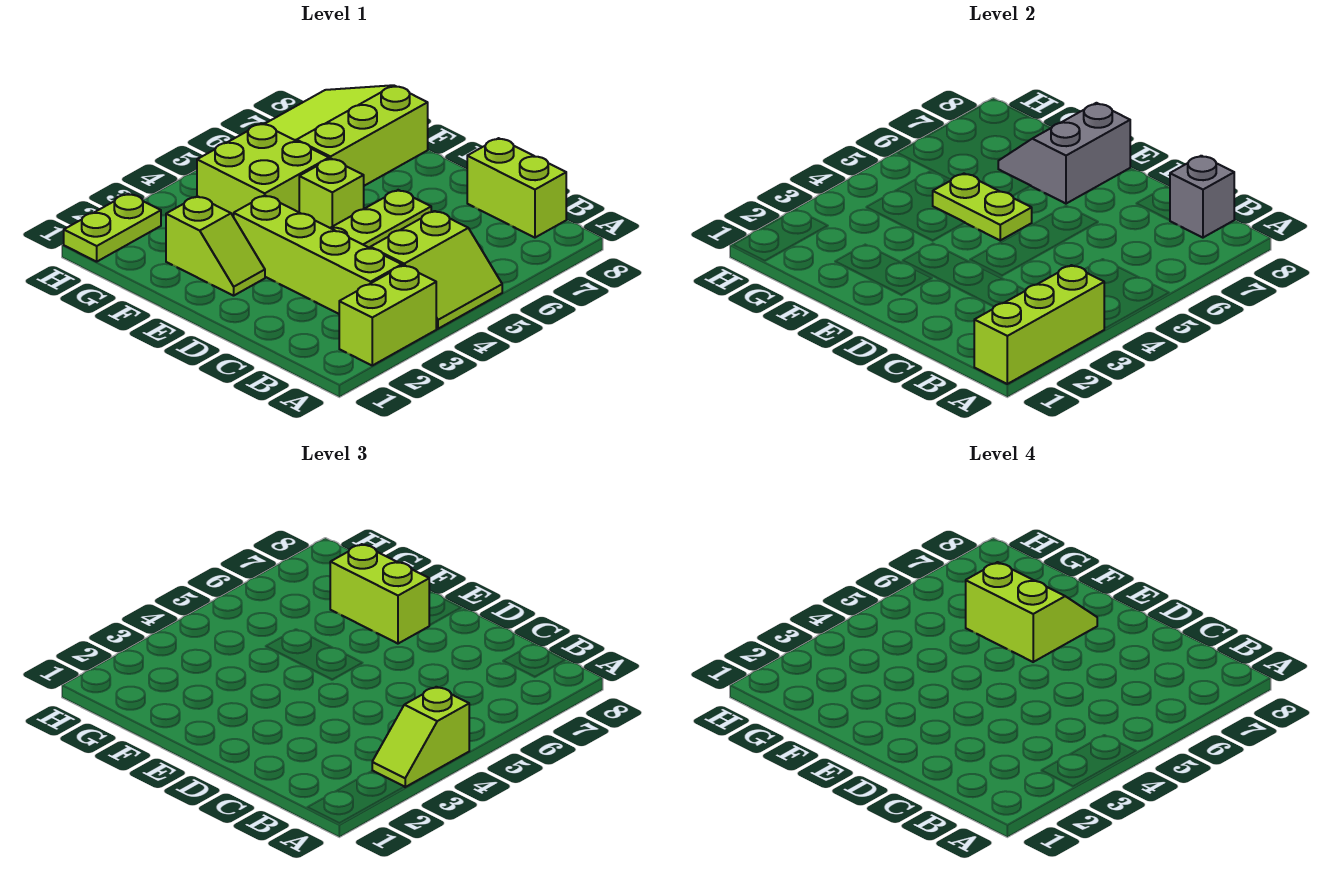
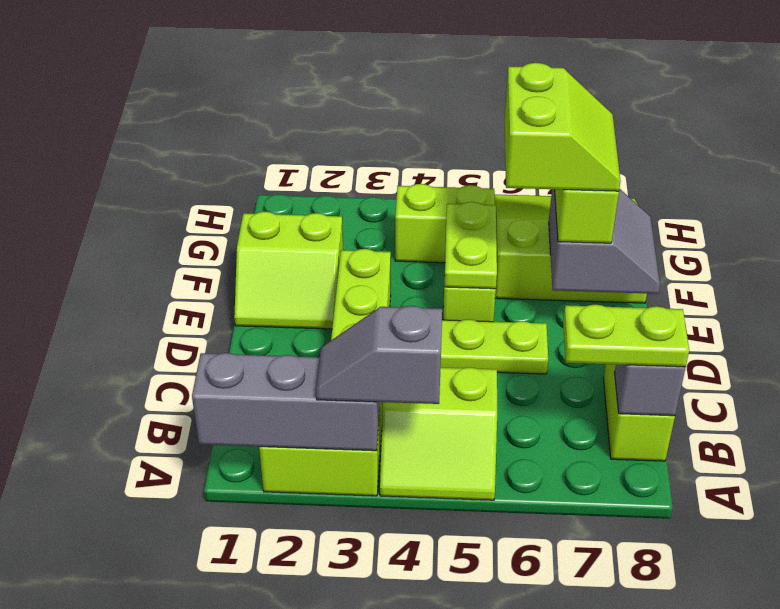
lime 1x3 brick [974,265,1105,384] -> grey 1x3 brick [192,353,380,451]
lime 1x2 slope [372,687,469,787] -> grey 1x2 slope [316,306,442,404]
lime 1x2 slope [166,196,265,296] -> lime 2x2 slope [234,212,343,329]
grey 2x2 slope [998,103,1130,204] -> grey 2x2 slope turned to [549,189,660,294]
lime 2x2 brick [197,124,329,217] -> lime 1x2 brick [395,184,495,263]
lime 1x2 plate [64,194,161,262] -> lime 1x2 plate moved to [563,304,689,367]

